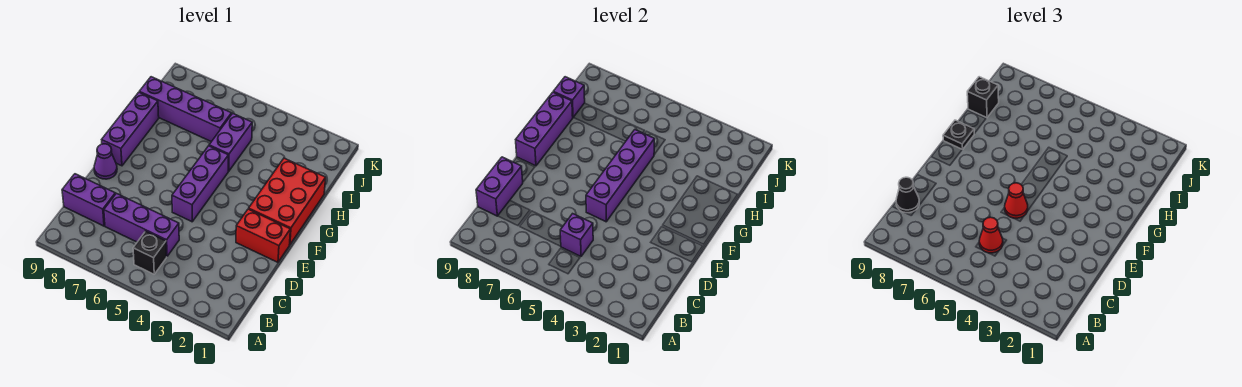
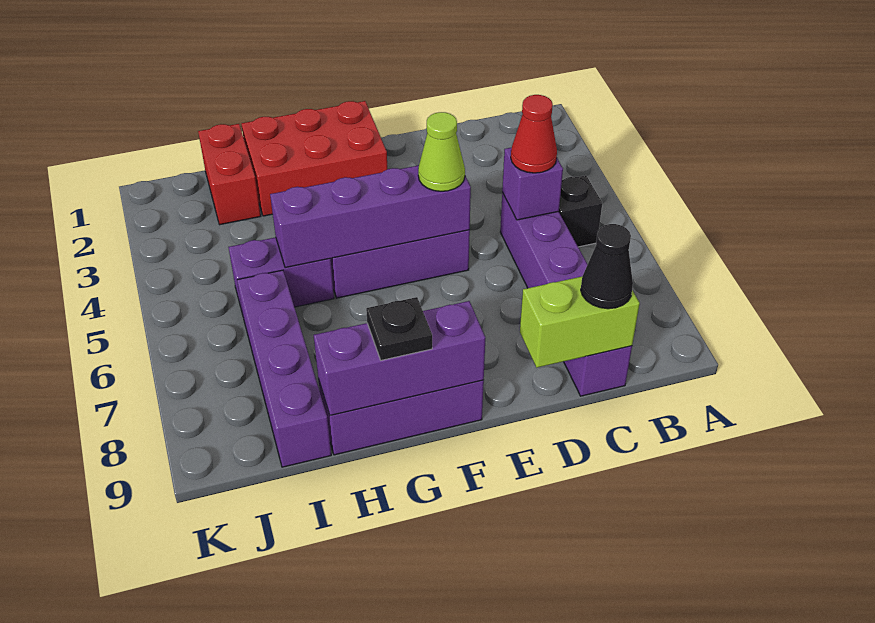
purple 1x2 brick [476,157,523,216] -> lime 1x2 brick [520,277,640,368]
red 1x2 brick [236,209,290,262] -> red 1x2 brick moved to [198,124,261,225]
red 1x1 cone [1005,183,1028,218] -> lime 1x1 cone [418,112,465,191]
purple 1x1 cone [94,144,117,179] -> none
purple 1x1 brick [553,77,585,117] -> none
black 1x1 brick [967,77,999,118] -> none

